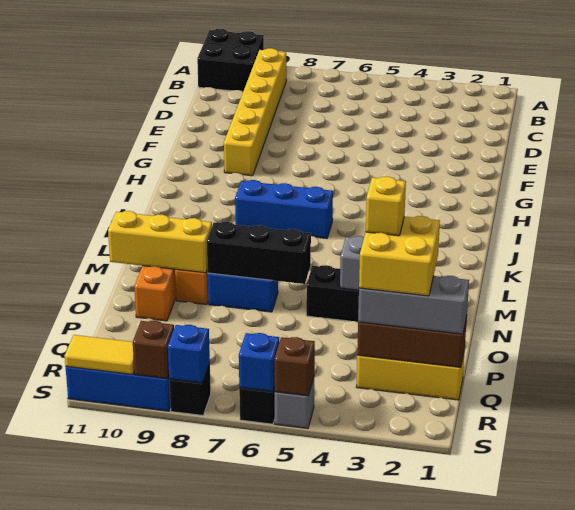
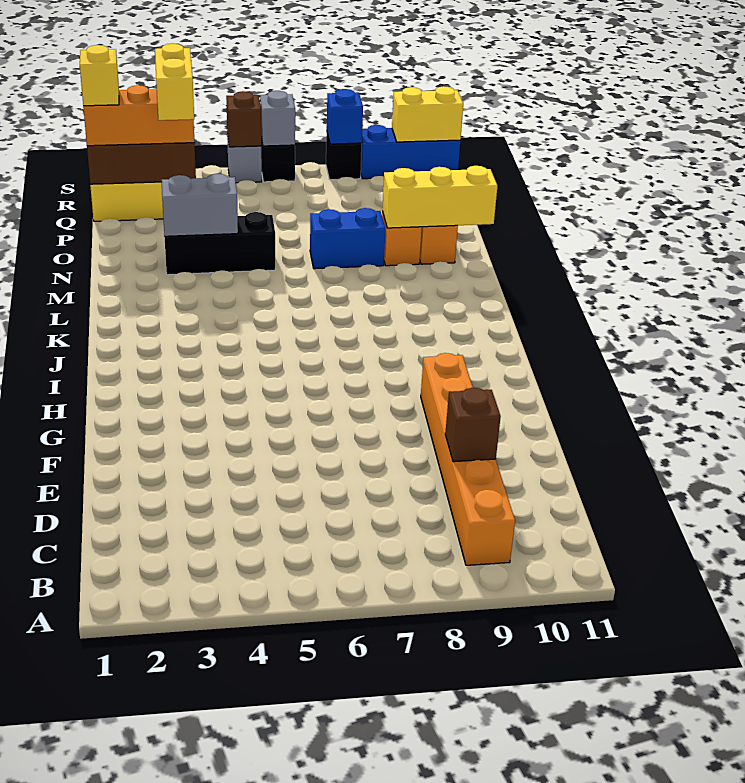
black 2x2 brick [197,29,264,91] -> none
yellow 1x6 brick [224,48,286,176] -> orange 1x6 brick [421,353,515,565]
blue 1x3 brick [235,180,333,239] -> none
black 1x3 brick [207,222,311,284] -> none
yellow 2x2 brick [359,216,440,296] -> yellow 1x2 brick [155,44,194,120]
yellow 1x1 brick [366,177,406,236] -> yellow 1x1 brick moved to [80,45,119,106]
grey 1x3 brick [358,276,469,334] -> orange 1x3 brick [83,85,194,146]
blue 1x1 brick [239,333,279,392] -> grey 1x1 brick [260,91,295,146]
brown 1x1 brick [133,321,174,379] -> brown 1x1 brick moved to [445,388,501,462]
yellow 1x2 tile [65,335,134,374] -> yellow 1x2 brick [392,86,463,142]

